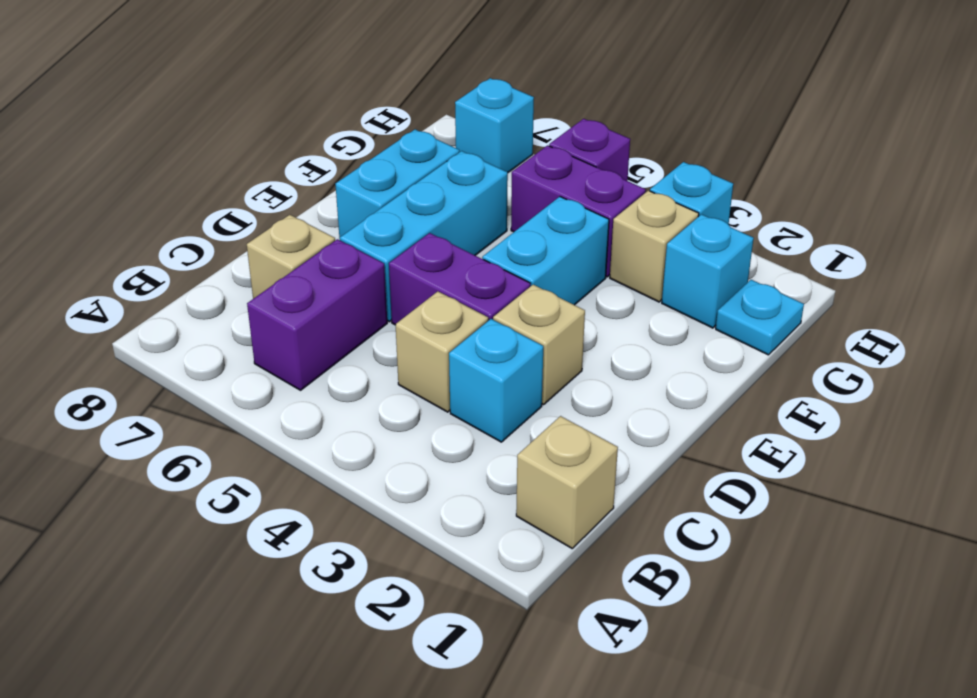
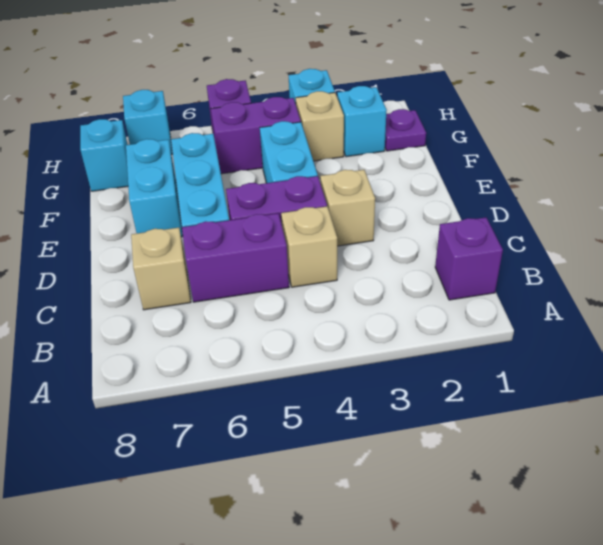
tan 1x1 brick [516,416,618,548] -> purple 1x1 brick [435,217,503,300]
purple 1x2 brick [247,239,387,390] -> purple 1x2 brick turned to [182,213,289,302]
cyan 1x1 brick [449,319,543,442] -> cyan 1x1 brick moved to [80,119,128,191]
cyan 1x1 plate [716,280,804,355] -> purple 1x1 plate [385,109,426,151]

